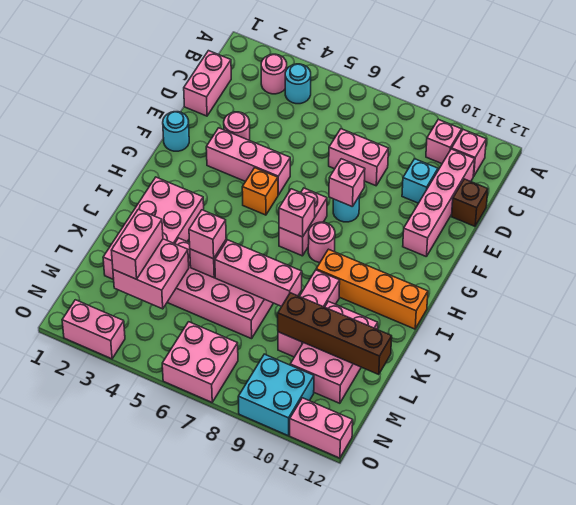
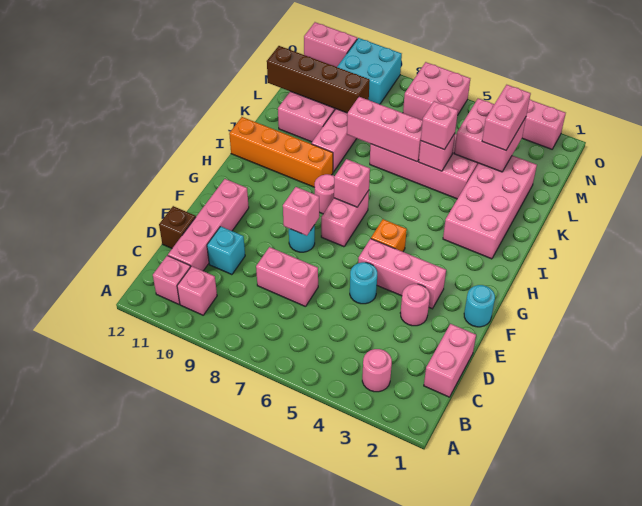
cyan 1x1 round brick [285,64,311,104] -> cyan 1x1 round brick moved to [350,262,377,304]

